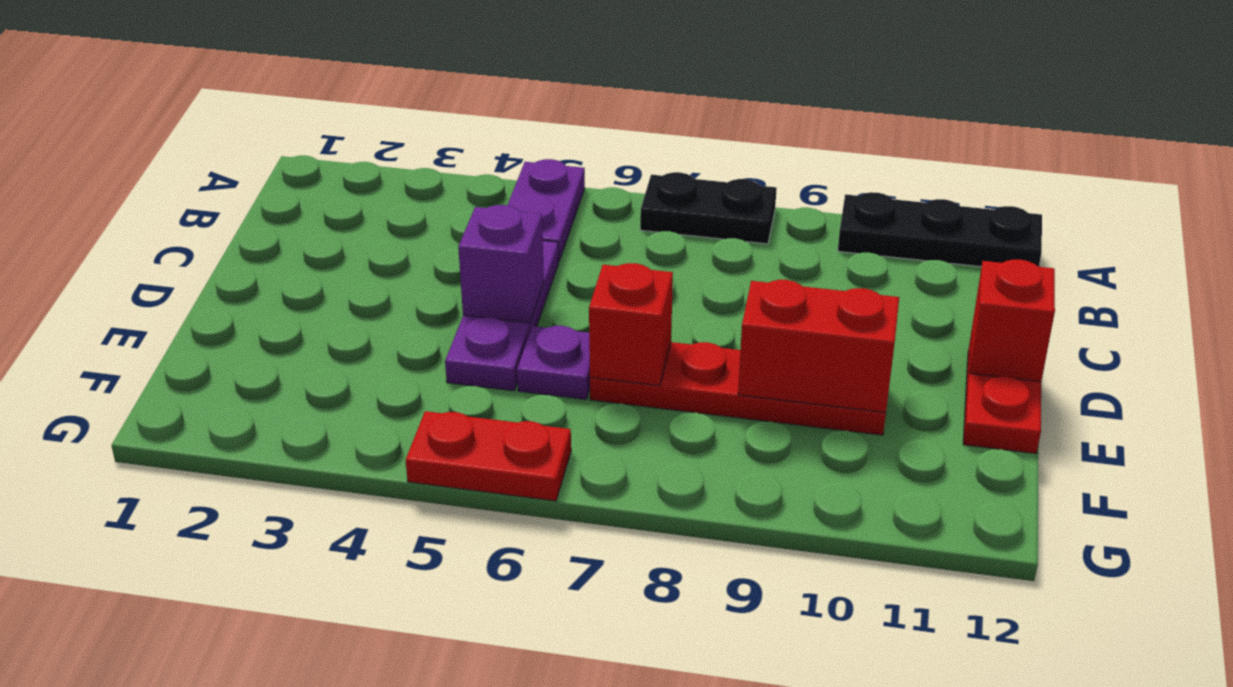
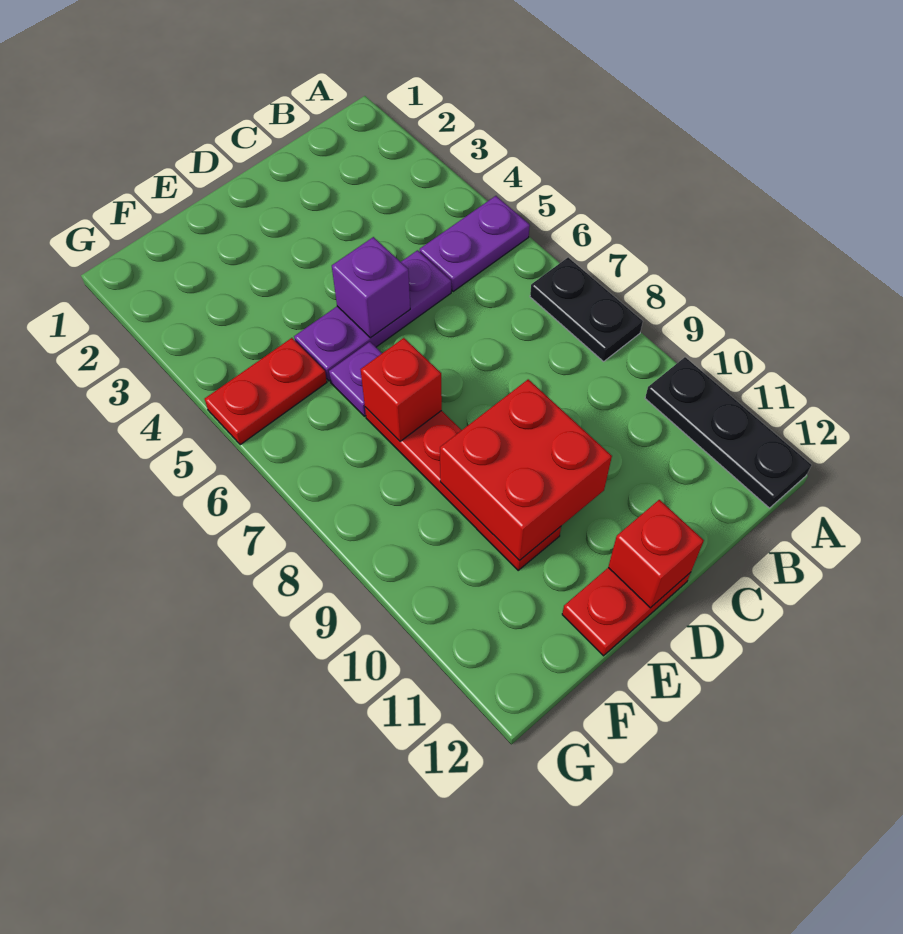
red 1x2 brick [738,280,899,412] -> red 2x2 brick [440,379,612,561]
red 1x2 plate [406,411,571,501] -> red 1x2 plate turned to [205,338,327,445]

